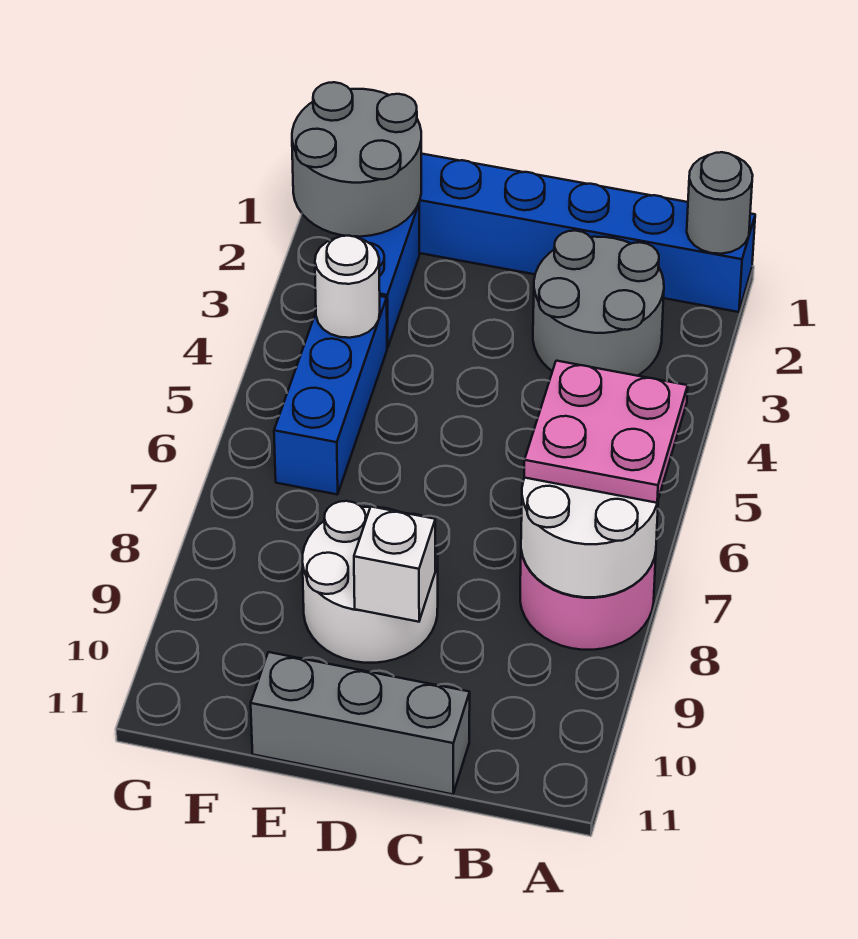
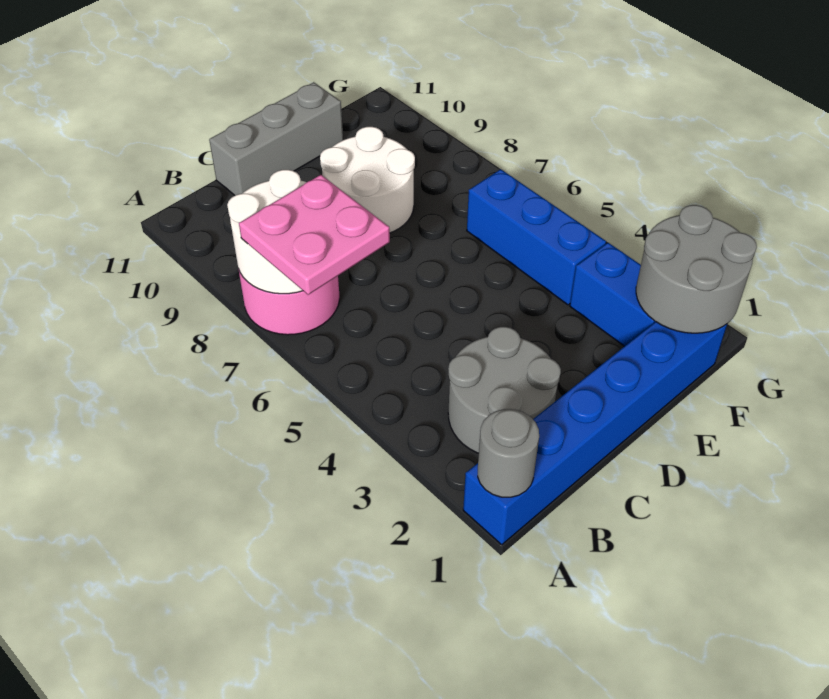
white 1x1 brick [354,507,435,622] -> none
white 1x1 round brick [315,236,380,338] -> none

